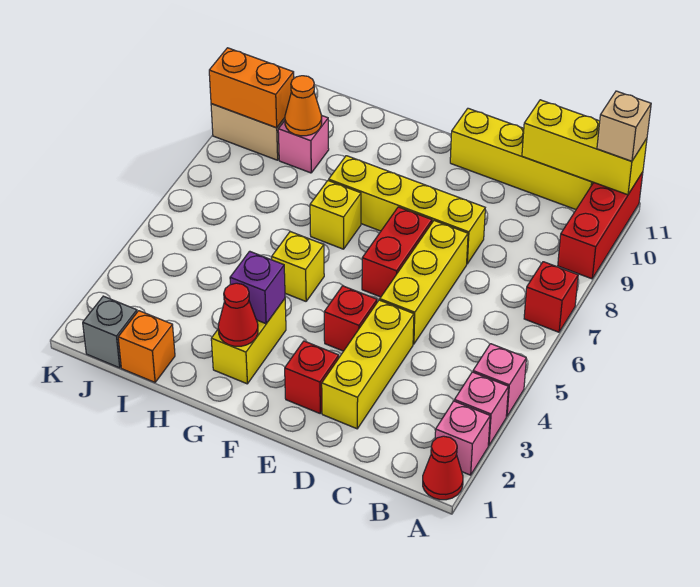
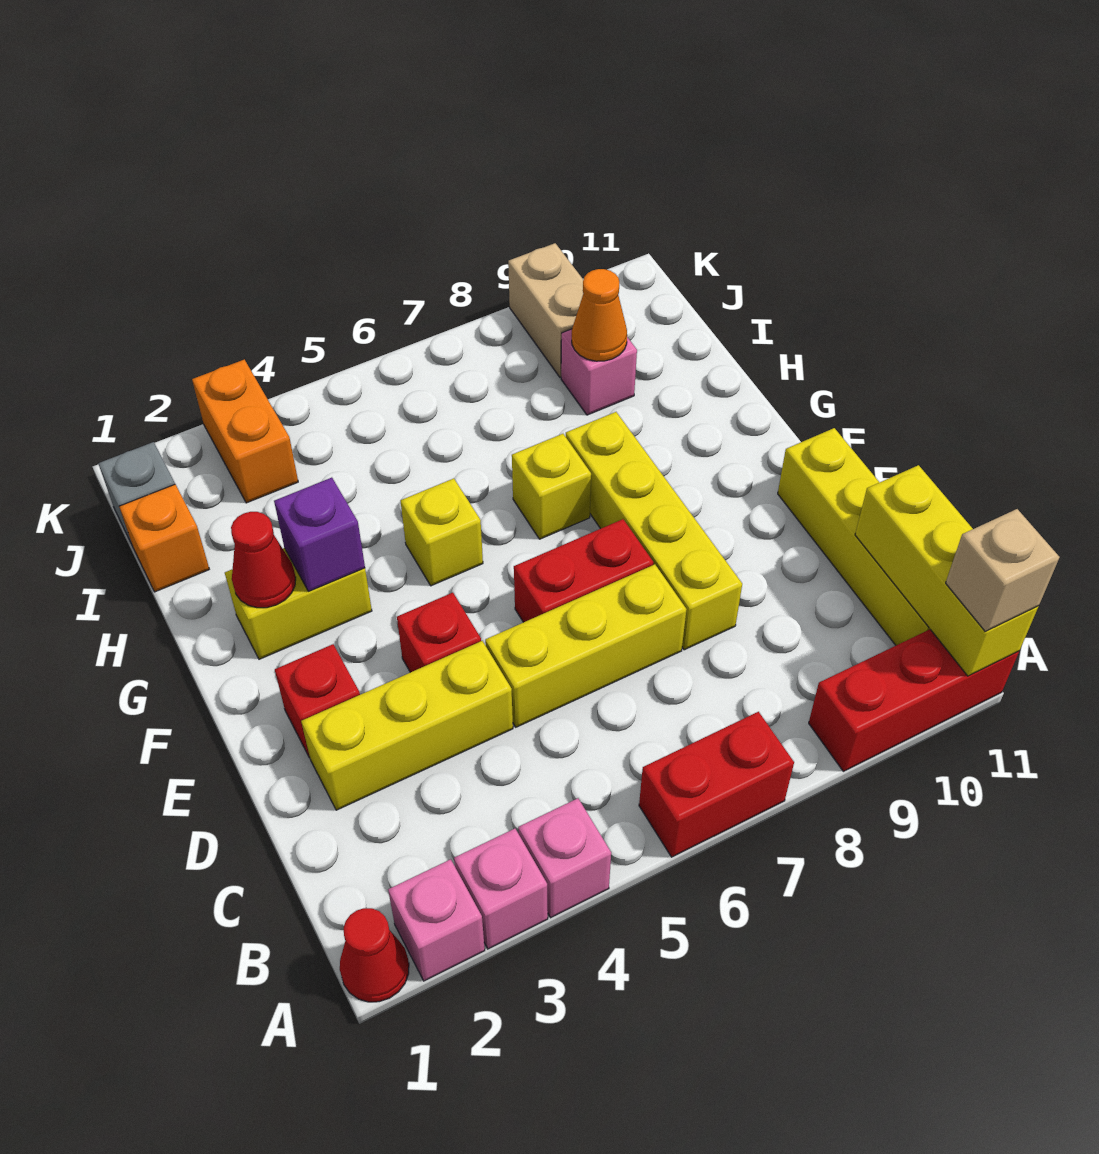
red 1x1 brick [524,262,578,332] -> red 1x2 brick [639,712,794,857]
orange 1x2 brick [209,48,294,128] -> orange 1x2 brick moved to [192,359,298,503]

